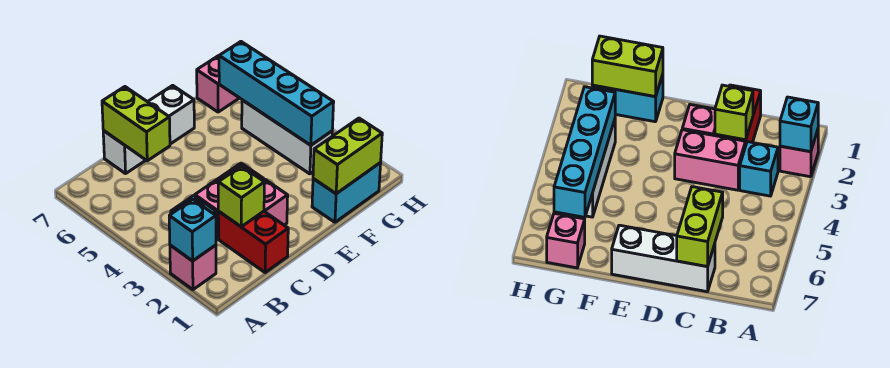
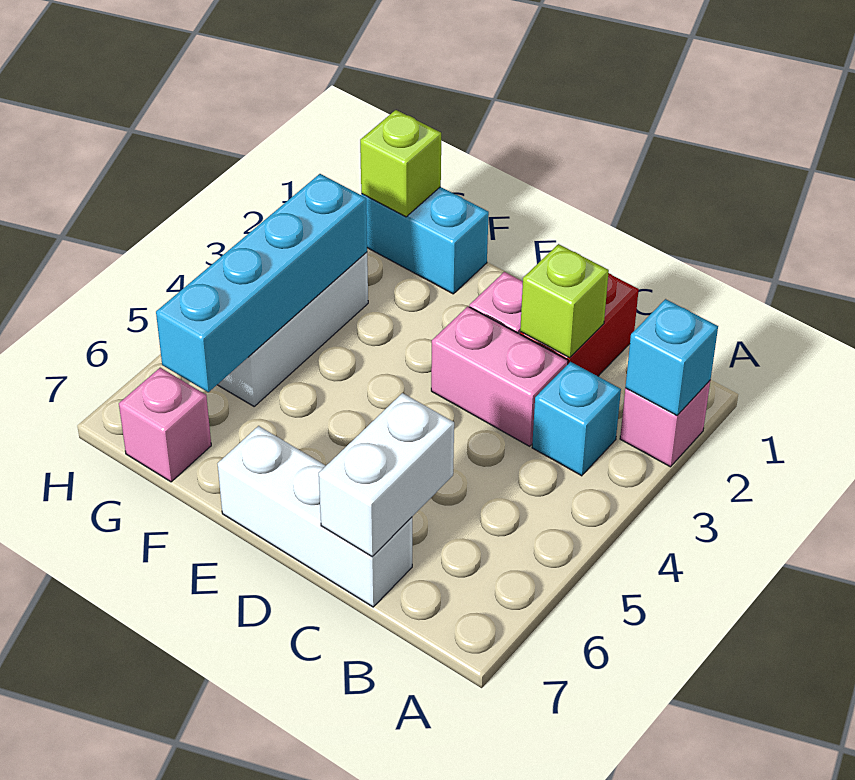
lime 1x2 brick [102,87,170,161] -> white 1x2 brick [319,393,454,557]
lime 1x2 brick [313,118,382,194] -> lime 1x1 brick [360,110,441,217]

